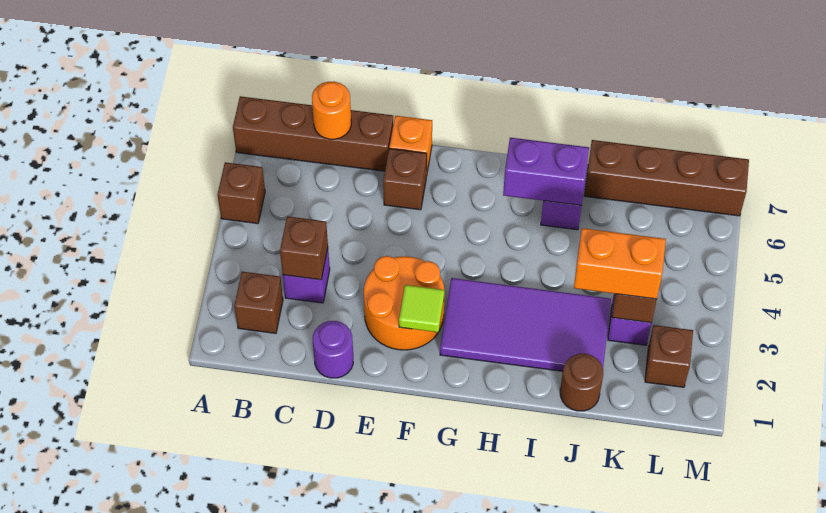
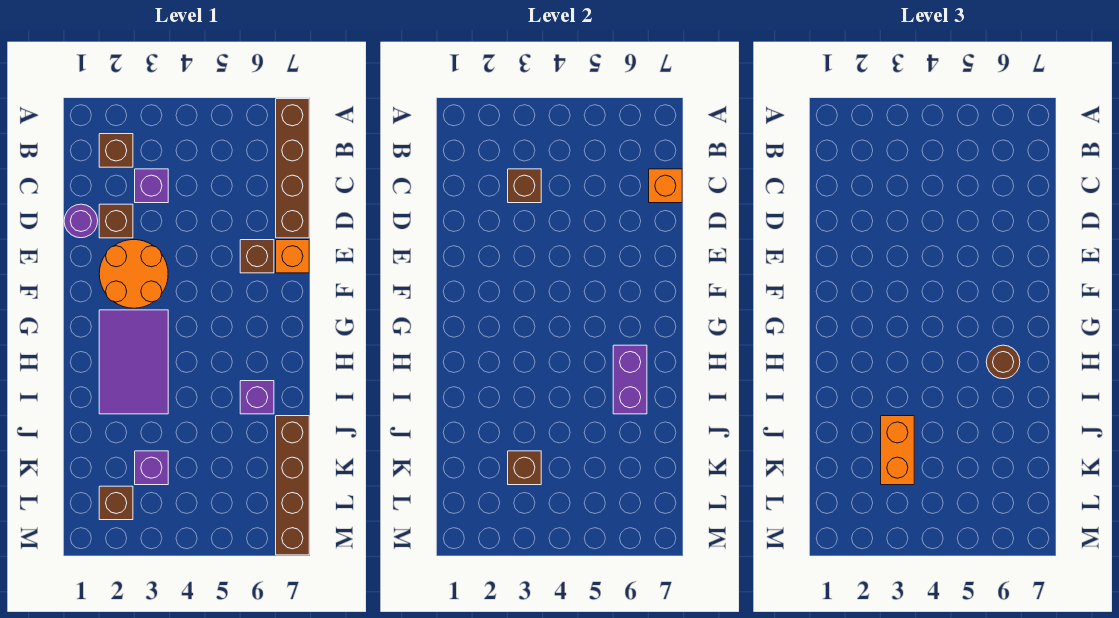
brown 1x1 brick [218,162,265,224] -> brown 1x1 brick moved to [99,204,133,238]
orange 1x1 round brick [312,81,351,139] -> orange 1x1 brick [649,169,682,203]
lime 1x1 tile [399,285,444,332] -> none
purple 2x4 tile [440,278,611,371] -> purple 2x3 tile [99,310,168,414]
brown 1x1 round brick [560,354,603,411] -> brown 1x1 round brick moved to [986,345,1020,379]

